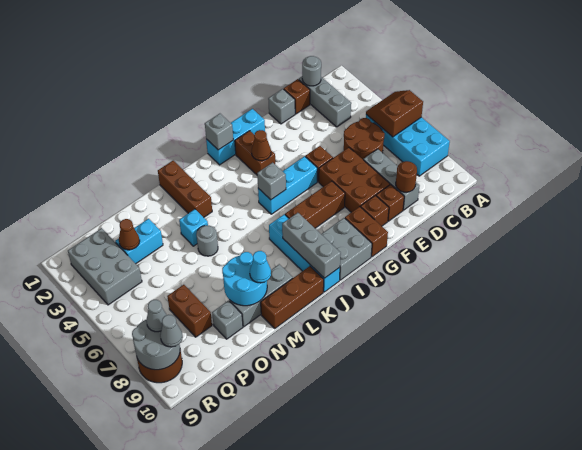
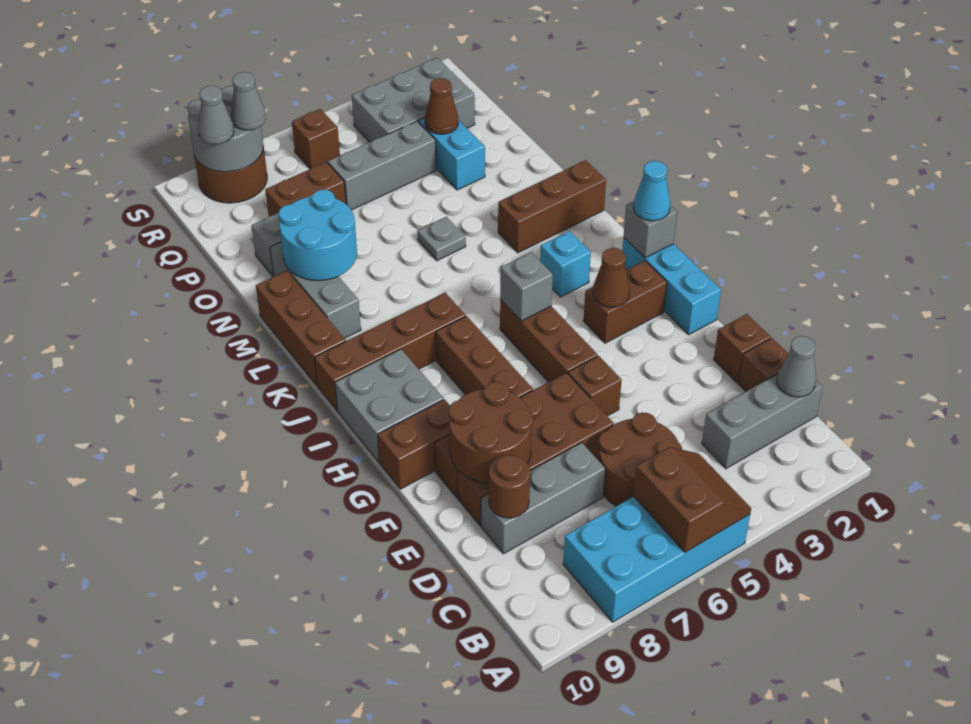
grey 1x1 round brick [302,56,321,86] -> grey 1x1 cone [777,336,816,397]
grey 1x1 brick [268,89,295,124] -> brown 1x1 brick [714,314,771,383]
none -> brown 2x2 round brick [448,382,533,483]
cyan 1x3 brick [258,156,317,214] -> brown 1x3 brick [500,299,598,382]
cyan 1x4 brick [269,214,340,292] -> brown 1x4 brick [314,293,466,411]
grey 1x3 brick [282,213,341,278] -> grey 1x3 brick moved to [328,121,436,210]
cyan 1x1 brick [179,209,208,246] -> cyan 1x1 brick moved to [540,231,591,297]
grey 1x1 round brick [196,225,218,256] -> grey 1x1 plate [417,217,466,261]
cyan 1x1 cone [250,251,271,283] -> cyan 1x1 cone moved to [633,161,670,221]
none -> brown 1x1 brick [292,109,340,169]

